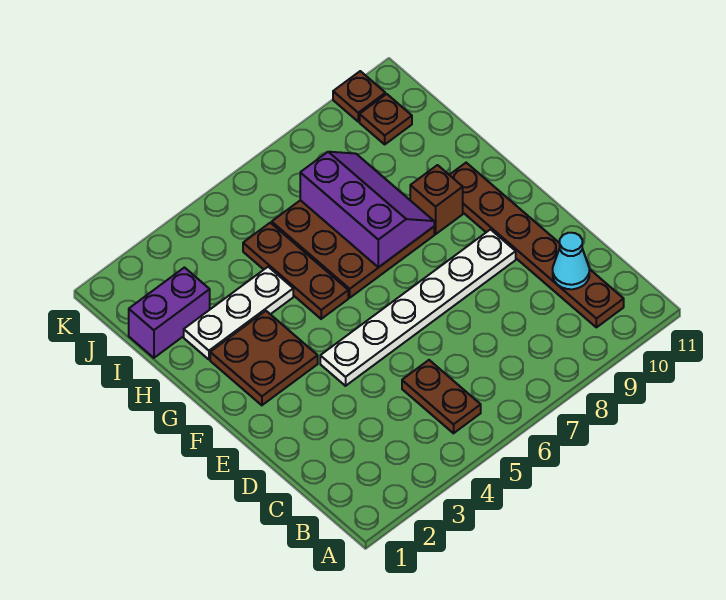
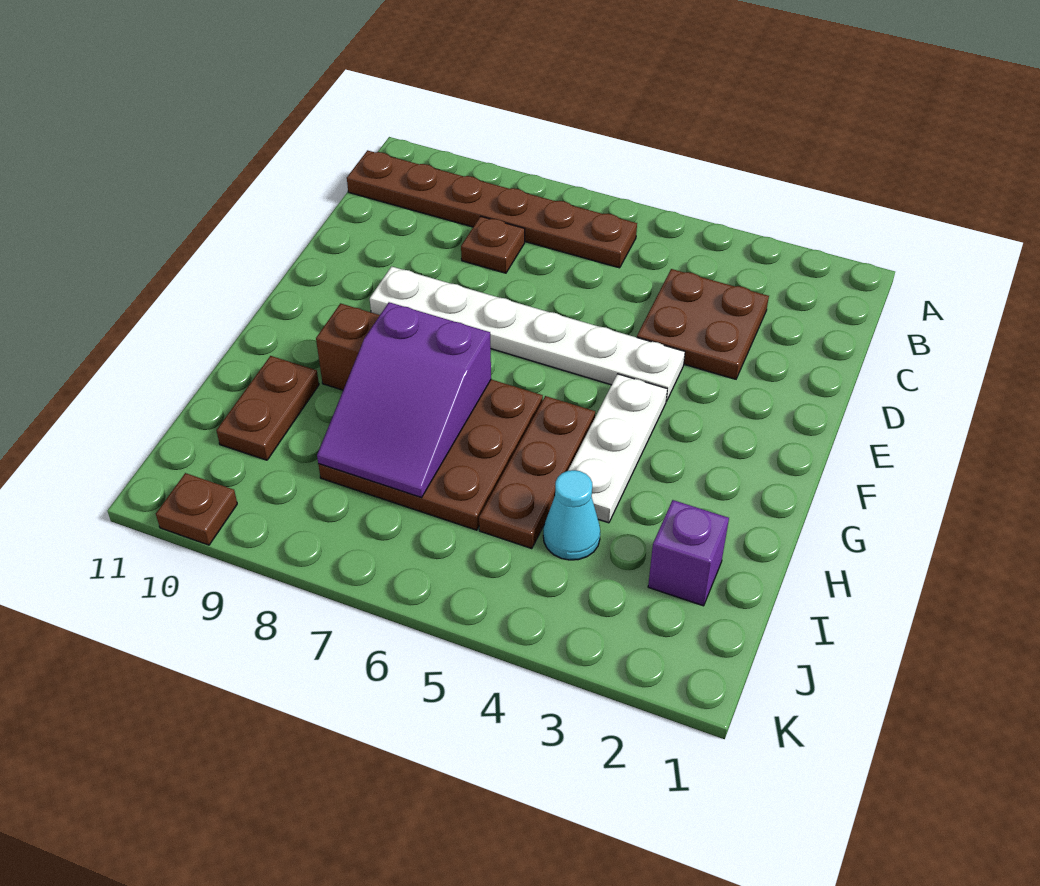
brown 1x2 plate [402,360,481,433] -> brown 1x2 plate moved to [216,356,319,460]
brown 1x6 plate [450,163,624,327] -> brown 1x6 plate turned to [347,150,637,268]
cyan 1x1 cone [553,233,589,289] -> cyan 1x1 cone moved to [543,470,600,560]
brown 2x2 plate [210,311,318,405] -> brown 2x2 plate moved to [637,269,769,379]
purple 2x3 slope [300,152,434,267] -> purple 2x3 slope turned to [317,302,491,497]
white 1x3 plate [184,267,293,359] -> white 1x3 plate turned to [568,374,667,523]
purple 1x2 brick [129,268,210,358] -> purple 1x1 brick [648,500,729,606]
brown 1x1 plate [360,94,412,144] -> brown 1x1 plate moved to [461,216,525,273]

